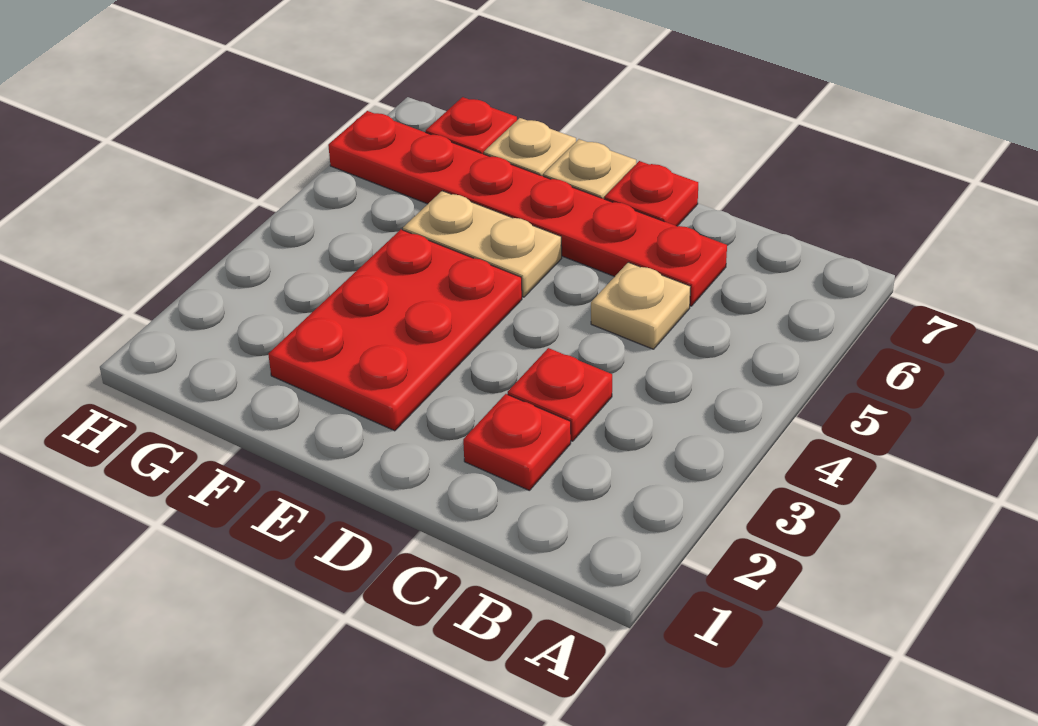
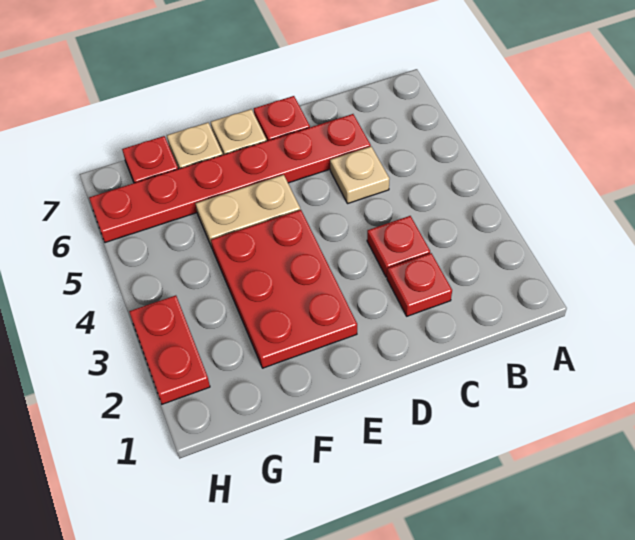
none -> red 1x2 plate [129,295,210,404]

